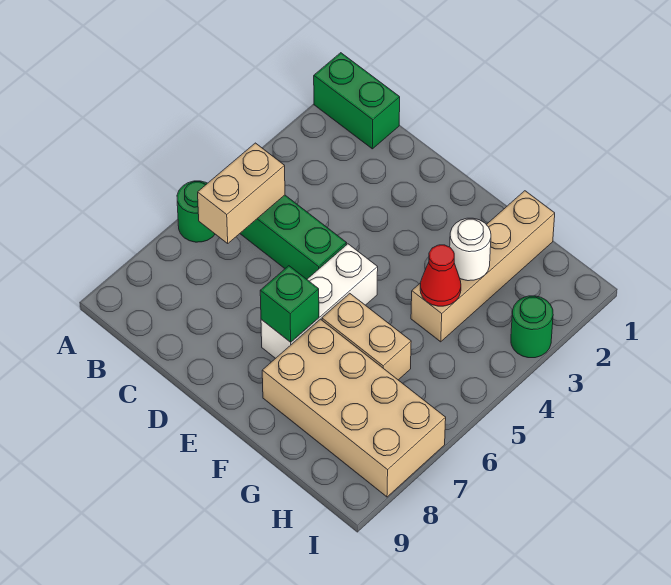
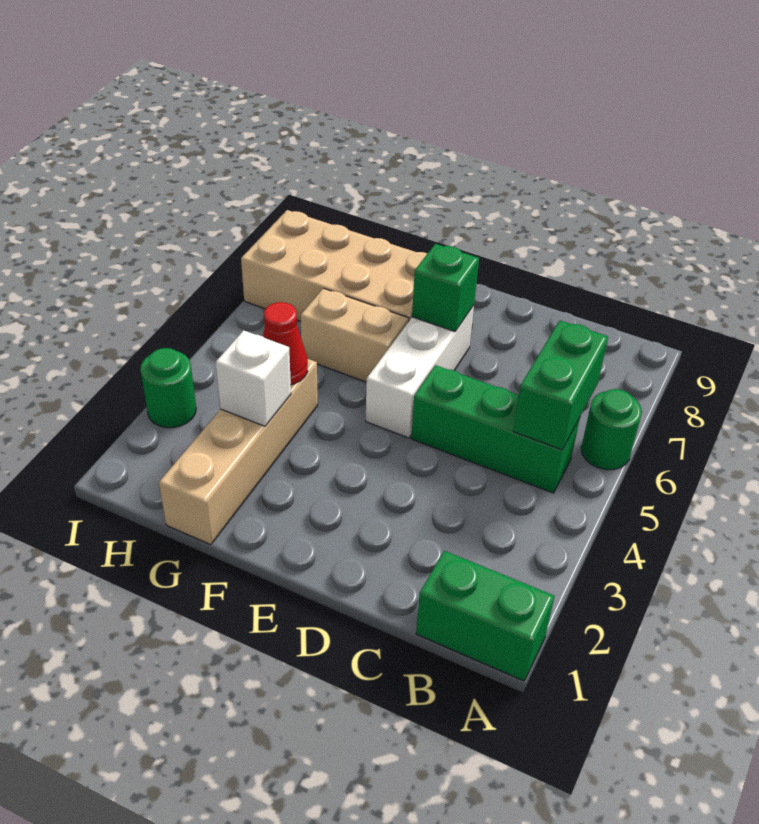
tan 1x2 brick [198,143,285,243] -> green 1x2 brick [513,321,608,450]
white 1x1 round brick [450,218,491,281] -> white 1x1 brick [216,330,291,426]

